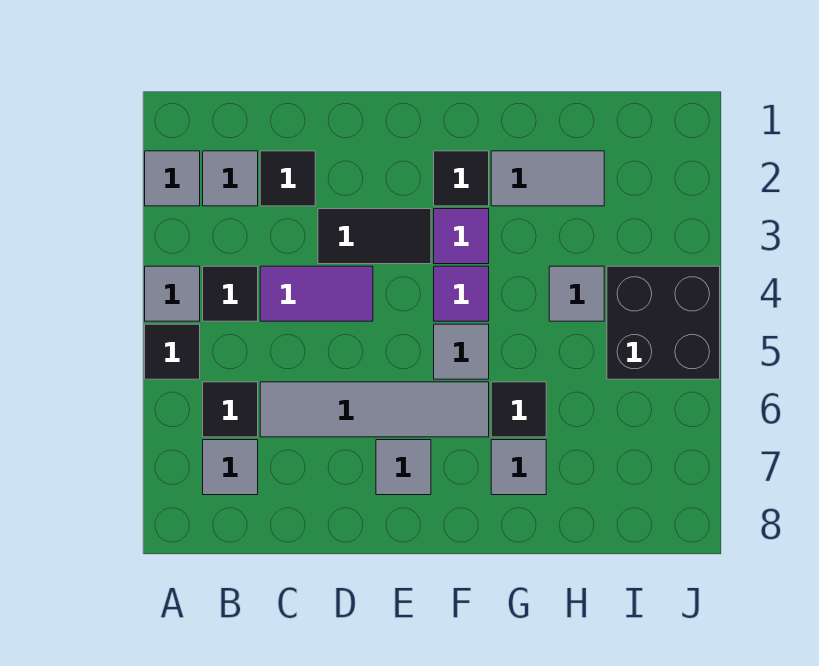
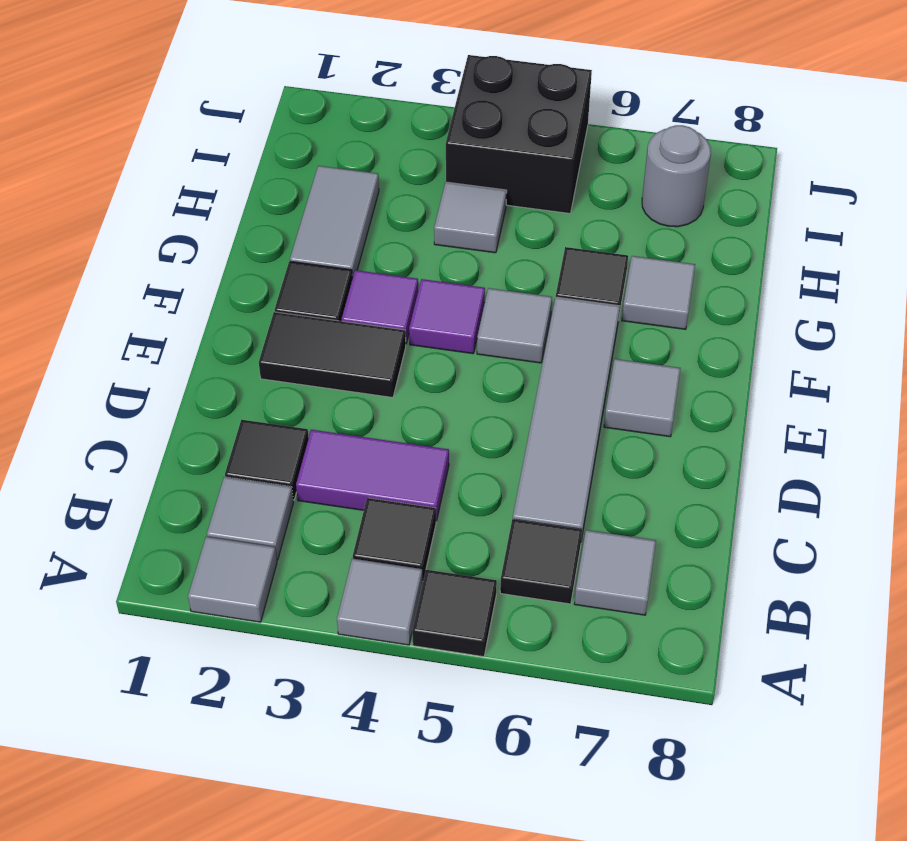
purple 1x2 tile [260,266,373,321] -> purple 1x2 tile turned to [296,430,449,521]
black 1x2 tile [318,209,431,264] -> black 1x2 tile turned to [259,312,406,397]
none -> grey 1x1 round brick [642,125,711,227]

